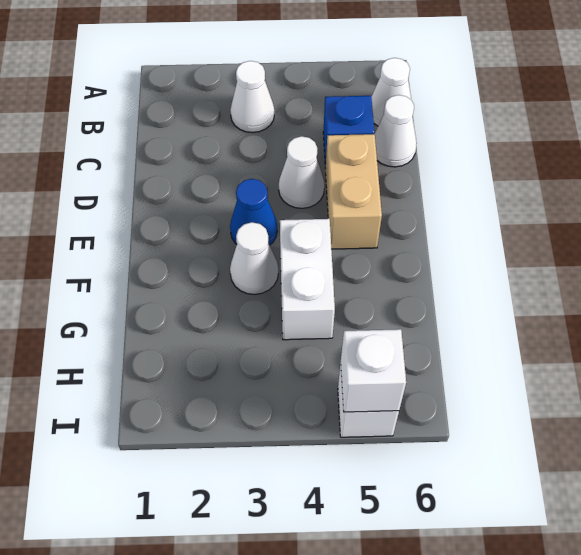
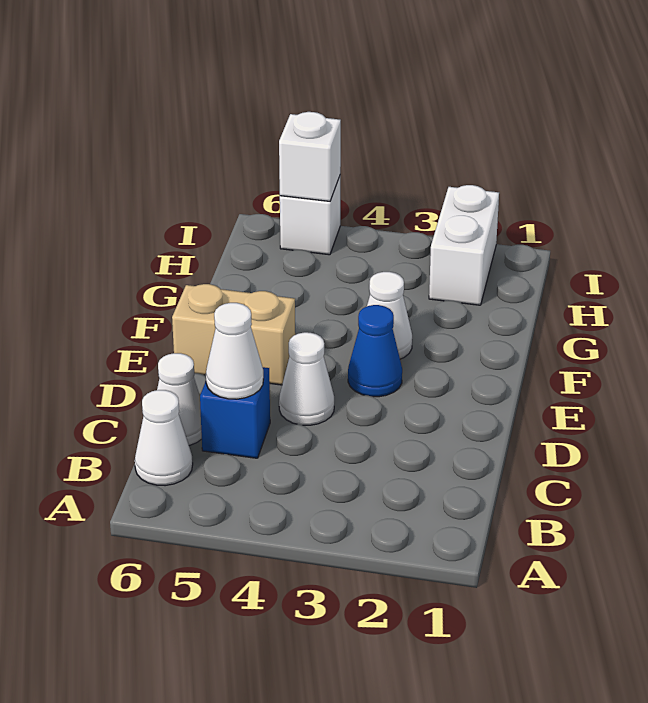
white 1x1 cone [230,61,274,133] -> white 1x1 cone moved to [206,303,263,399]
tan 1x2 brick [326,134,382,249] -> tan 1x2 brick turned to [172,284,295,385]
white 1x2 brick [280,219,335,340] -> white 1x2 brick moved to [429,185,499,305]

